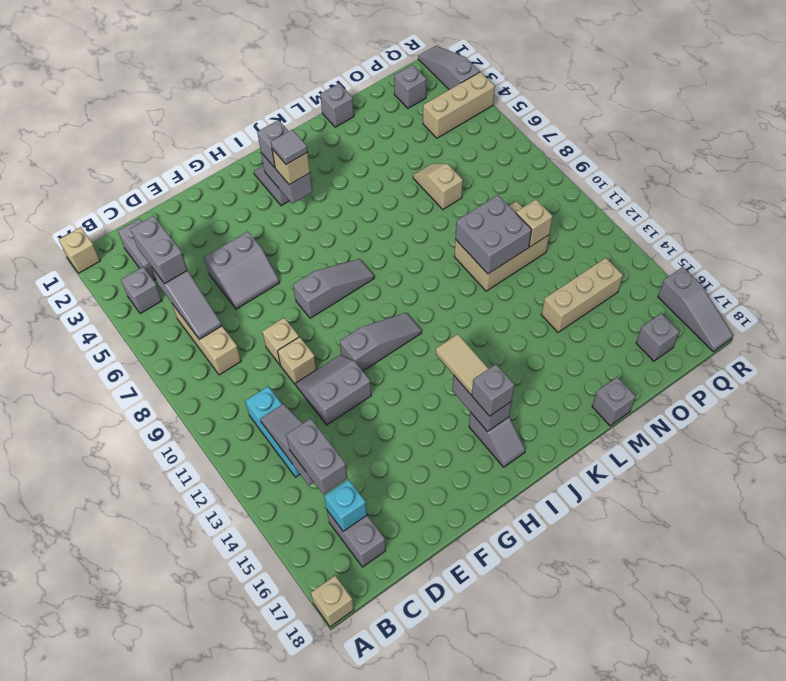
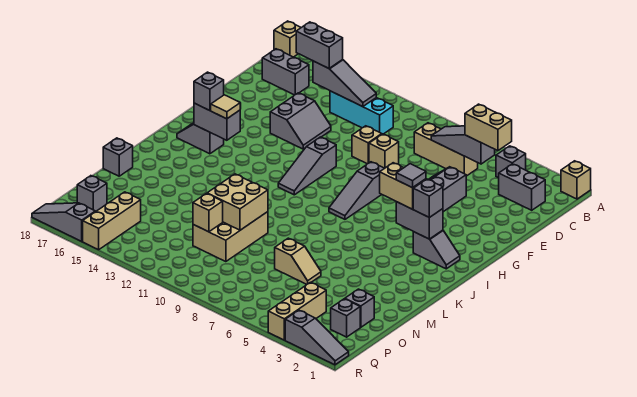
grey 1x2 brick [131,216,187,284] -> tan 1x2 brick [465,104,512,151]
cyan 1x1 brick [324,480,367,531] -> none
grey 2x2 slope [296,355,371,425] -> grey 2x2 slope moved to [270,93,331,149]
tan 1x1 brick [272,149,310,185] -> tan 1x2 brick [380,163,426,209]
tan 1x2 tile [436,334,489,394] -> tan 1x1 tile [211,95,240,119]
grey 1x1 brick [320,83,354,127] -> grey 1x1 brick moved to [345,289,374,327]
grey 2x2 brick [455,195,531,274] -> tan 2x2 brick [207,174,268,230]
tan 1x3 brick [542,258,623,332] -> tan 1x3 brick moved to [83,192,141,250]

